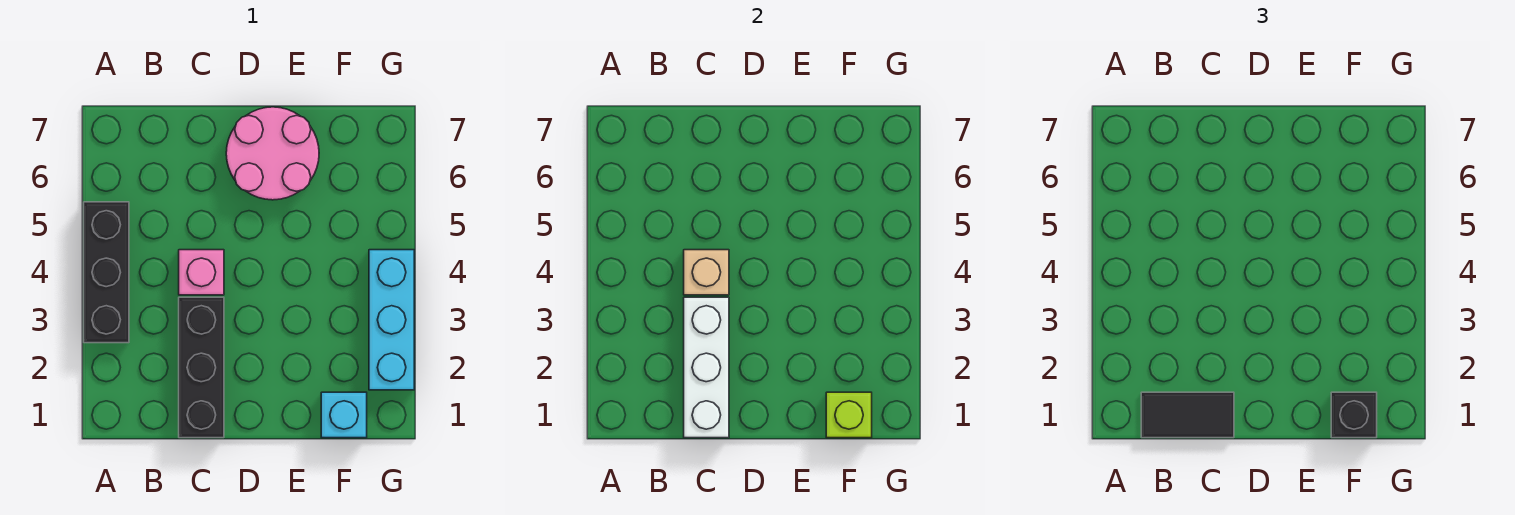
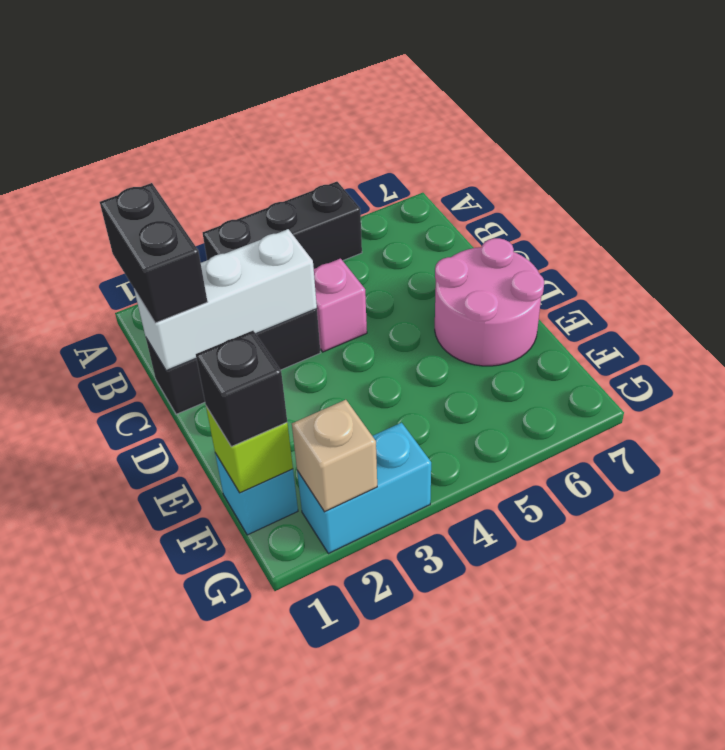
black 1x2 tile [1141,392,1234,438] -> black 1x2 brick [100,183,207,323]
tan 1x1 brick [684,250,729,295] -> tan 1x1 brick moved to [292,400,377,512]
cyan 1x3 brick [369,250,414,390] -> cyan 1x2 brick [297,423,431,554]

